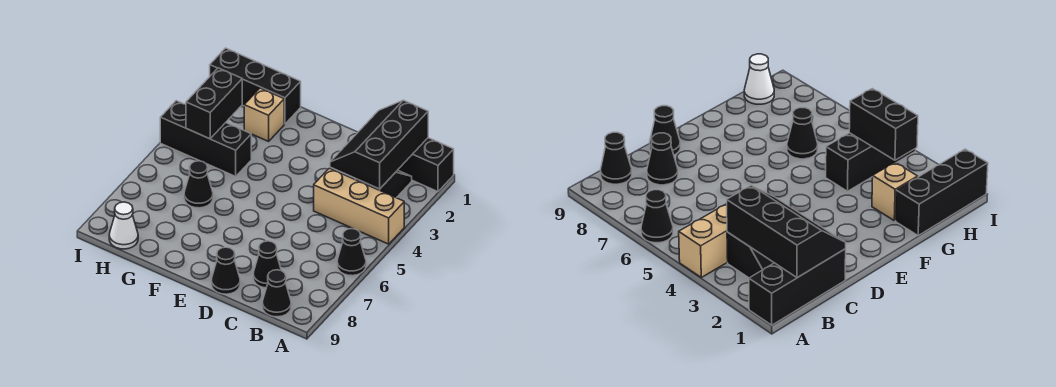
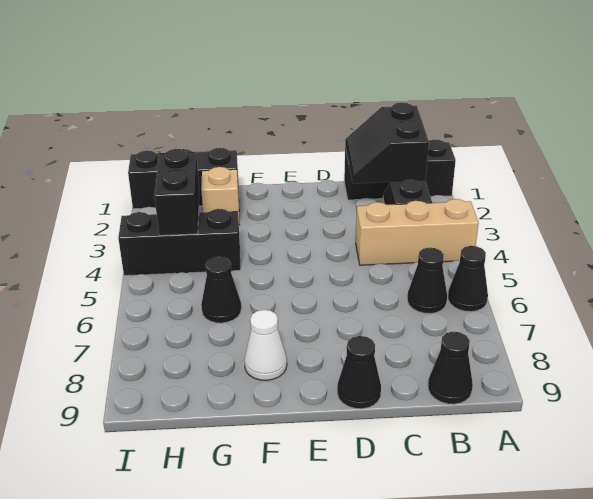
black 2x3 slope [330,100,428,189] -> black 2x2 slope [345,103,429,183]
black 1x1 cone [253,241,281,288] -> black 1x1 cone moved to [408,248,447,314]
white 1x1 cone [109,202,138,249] -> white 1x1 cone moved to [244,310,287,380]

